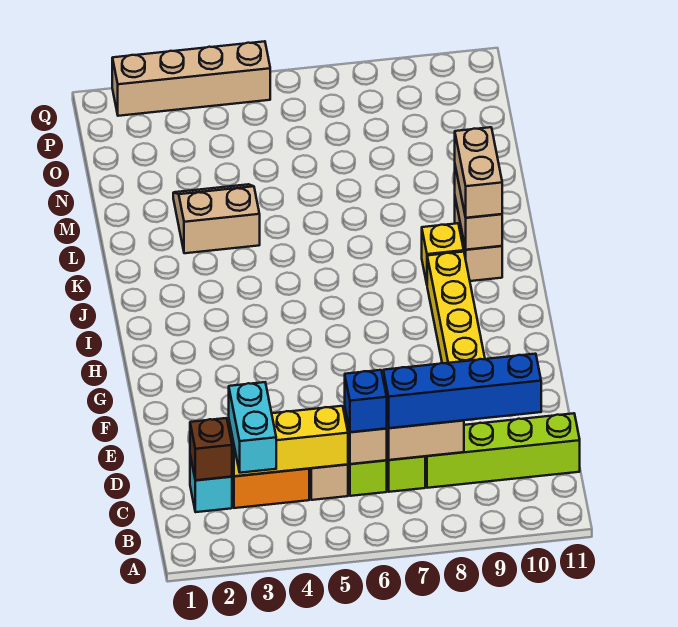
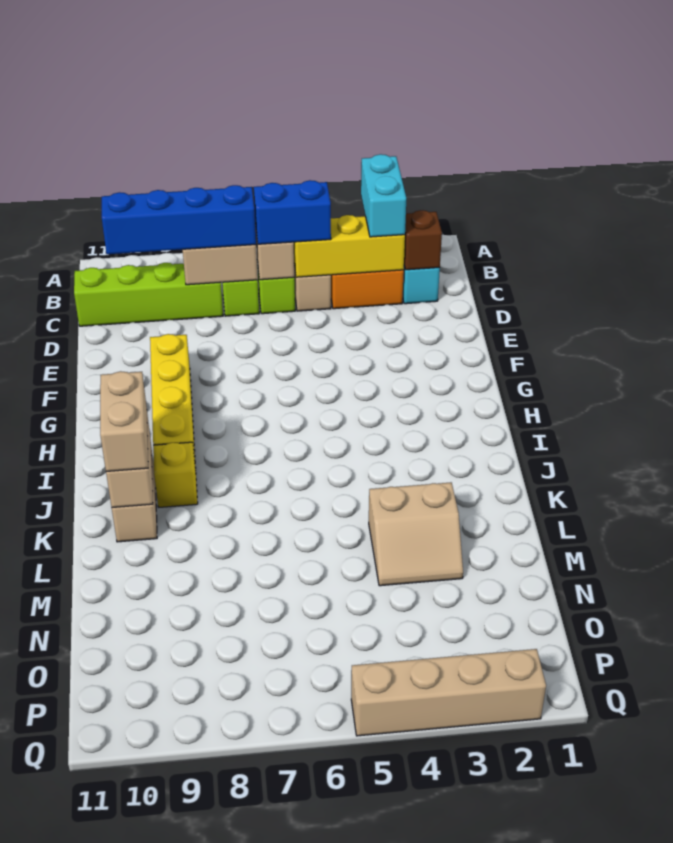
blue 1x1 brick [345,370,387,432] -> blue 1x2 brick [254,180,331,244]

